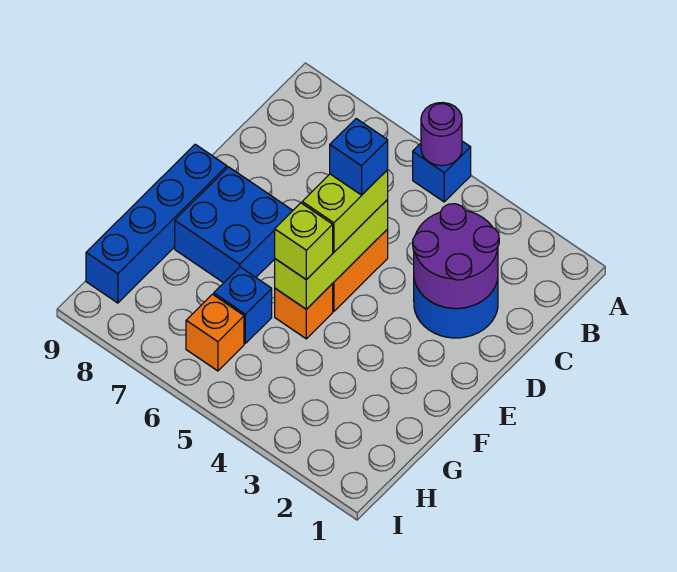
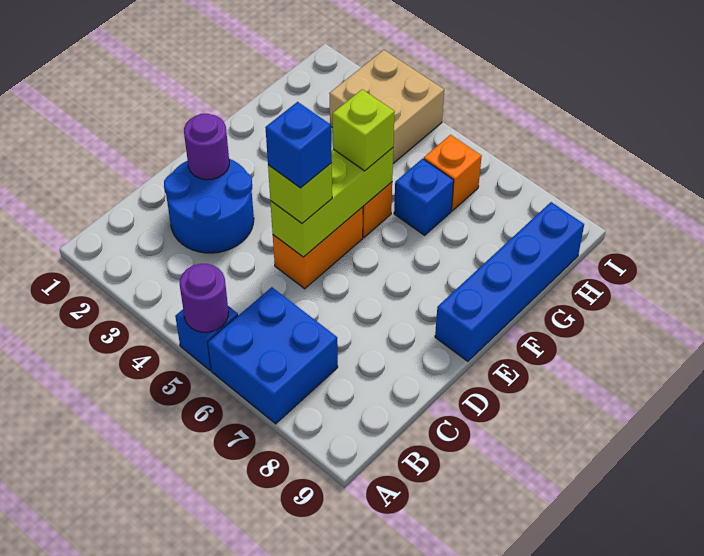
purple 2x2 round brick [413,204,499,308] -> purple 1x1 round brick [184,114,229,180]
lime 1x2 brick [302,170,388,252] -> lime 1x1 brick [268,163,332,223]
blue 2x2 brick [175,167,293,283] -> blue 2x2 brick moved to [208,287,338,424]
none -> tan 2x2 brick [329,50,444,163]

